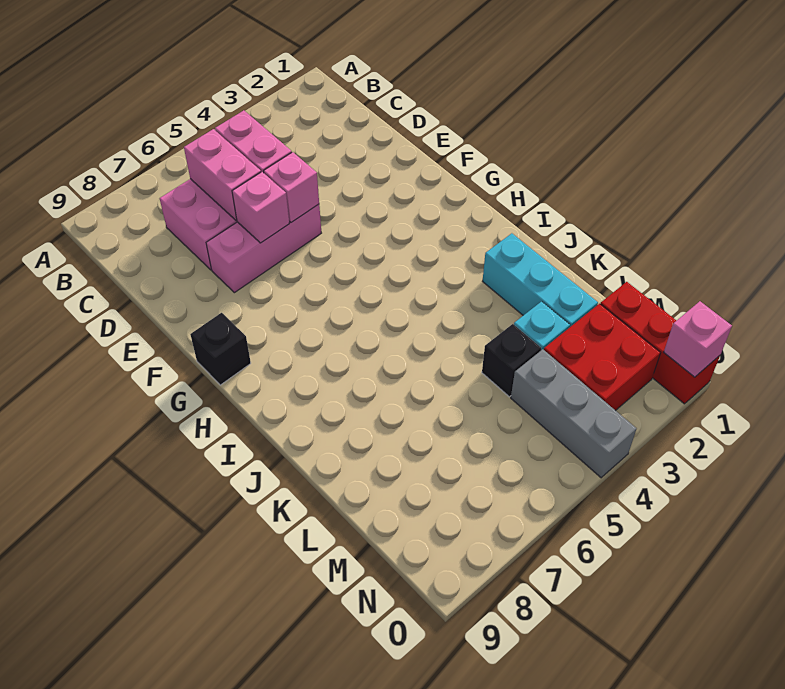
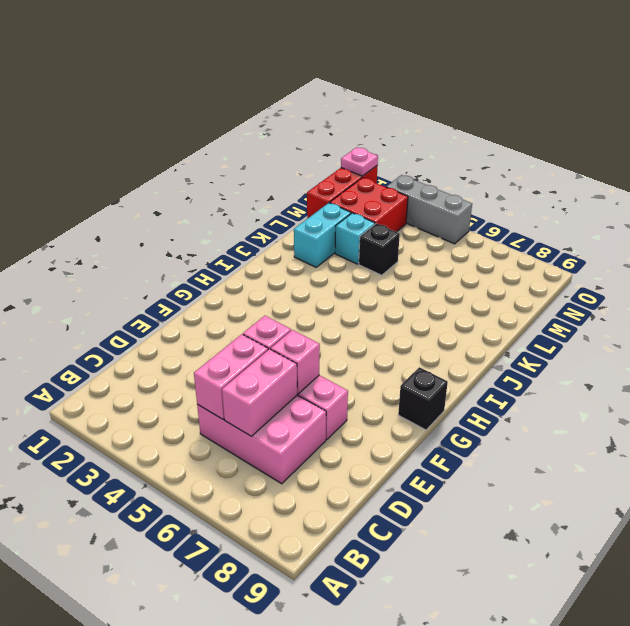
cyan 1x3 brick [483,233,598,327] -> cyan 1x2 brick [294,203,351,267]
grey 1x3 brick [511,349,637,478] -> grey 1x3 brick turned to [387,175,472,244]
pink 1x1 brick [664,301,732,377] -> pink 1x1 plate [341,147,378,176]

